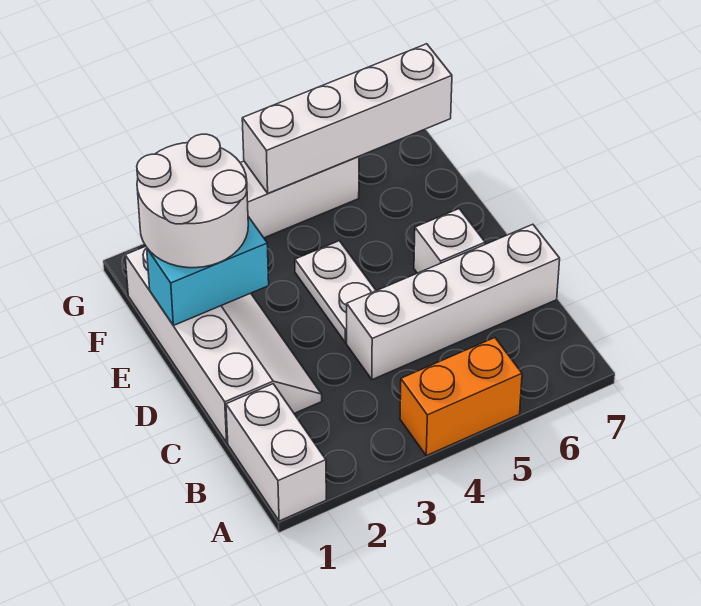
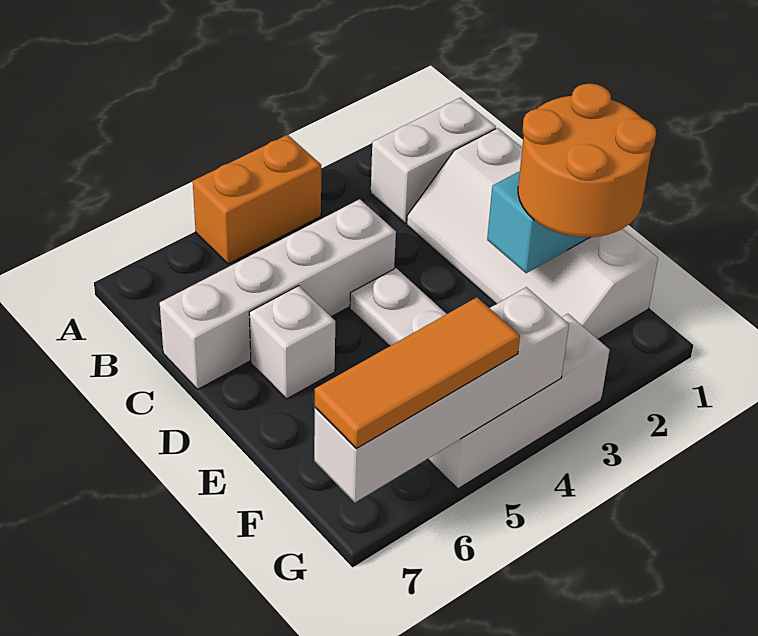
white 1x2 brick [226,384,326,521] -> white 1x2 brick turned to [371,98,496,223]
white 2x2 round brick [137,134,248,268] -> orange 2x2 round brick [518,84,656,237]
none -> orange 1x3 tile [315,297,520,448]

